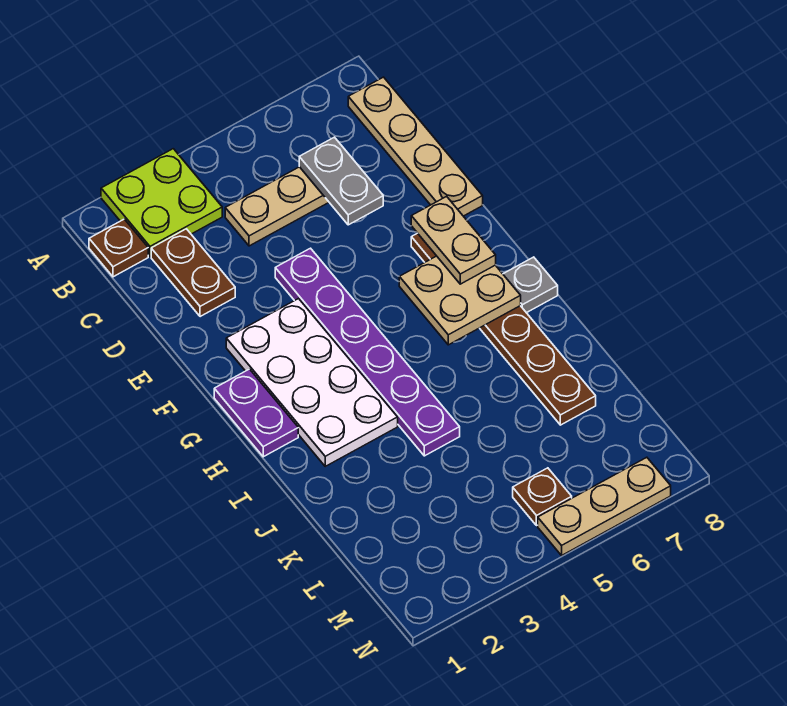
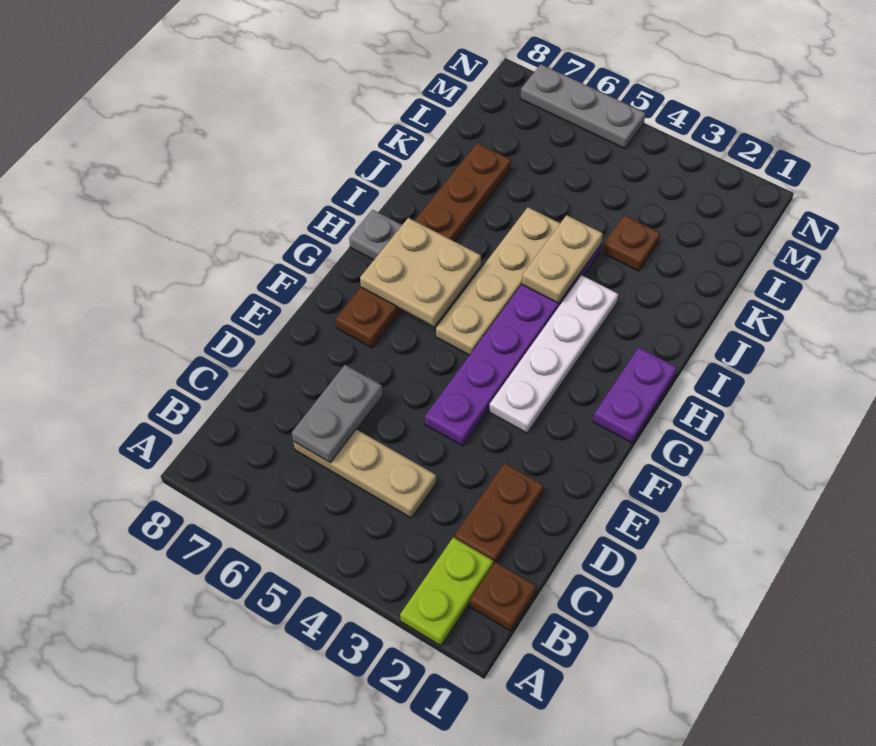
lime 2x2 plate [101,149,222,256] -> lime 1x2 plate [400,537,493,646]
tan 1x4 plate [348,77,483,216] -> tan 1x4 plate moved to [436,207,560,355]
white 2x4 plate [226,299,398,466] -> white 1x4 plate [489,275,618,433]
tan 1x2 plate [411,196,496,284] -> tan 1x2 plate moved to [522,215,603,303]
brown 1x1 plate [513,468,572,526] -> brown 1x1 plate moved to [603,215,660,271]
tan 1x3 plate [538,457,671,555] -> grey 1x3 plate [520,64,646,149]

